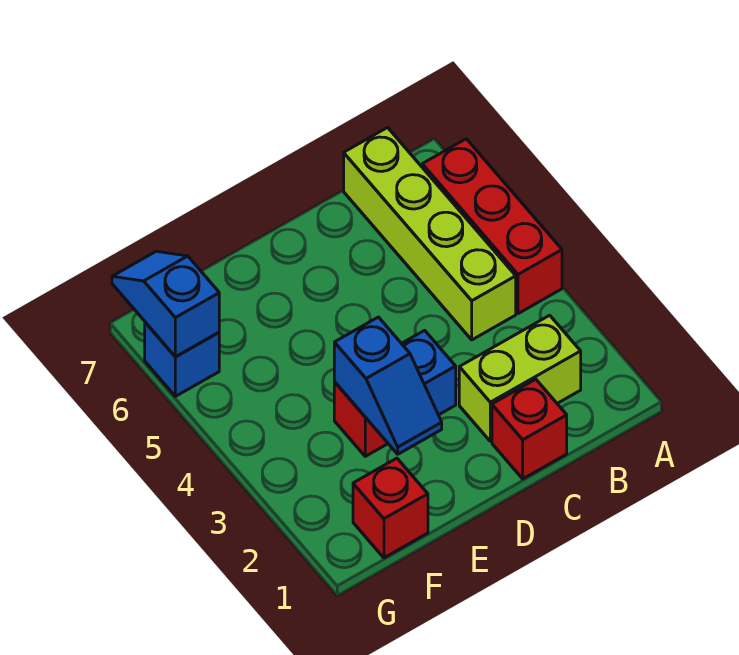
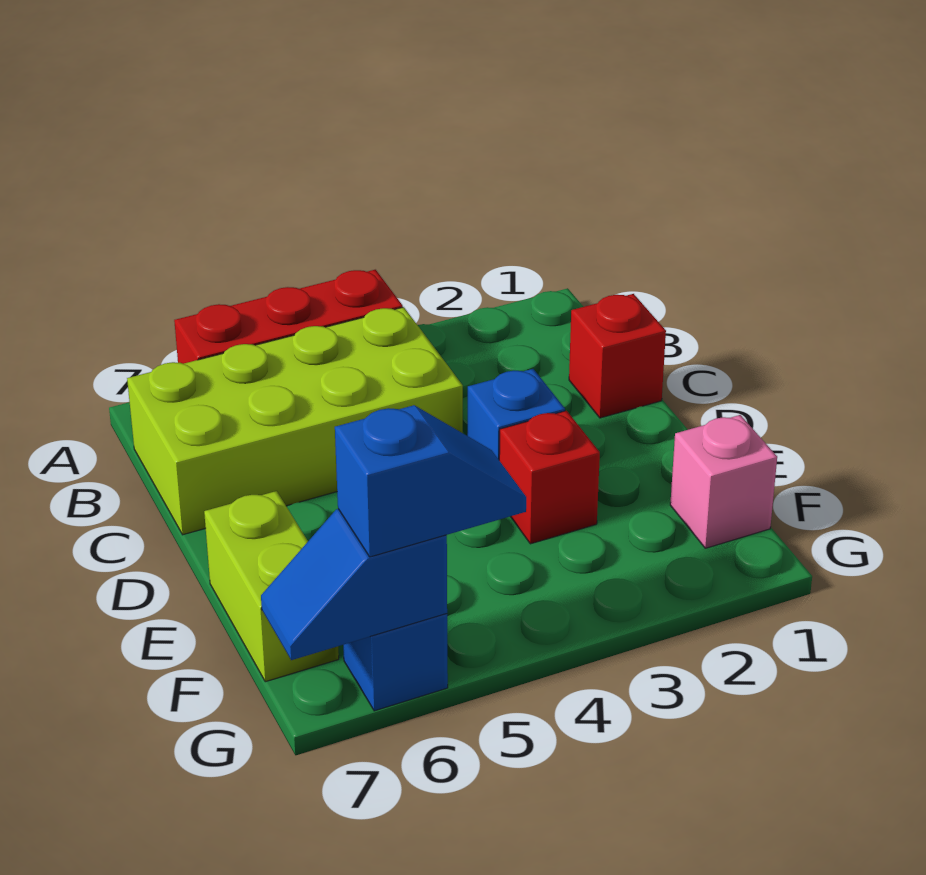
lime 1x2 brick [459,315,581,441] -> lime 1x2 brick moved to [204,491,339,682]
lime 1x4 brick [344,128,516,340] -> lime 2x4 brick [127,307,463,535]
blue 1x2 slope [334,317,442,454] -> blue 1x2 slope moved to [335,405,526,557]
red 1x1 brick [353,458,428,558] -> pink 1x1 brick [670,415,777,548]

